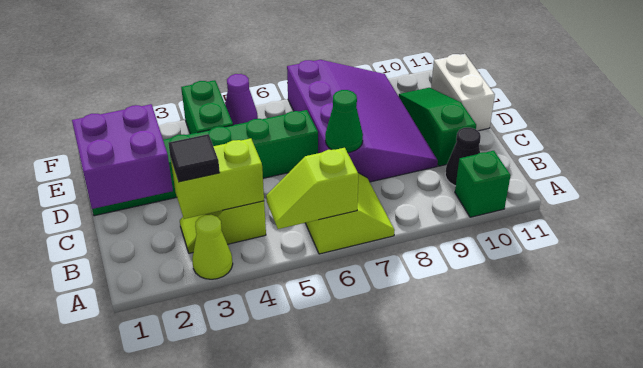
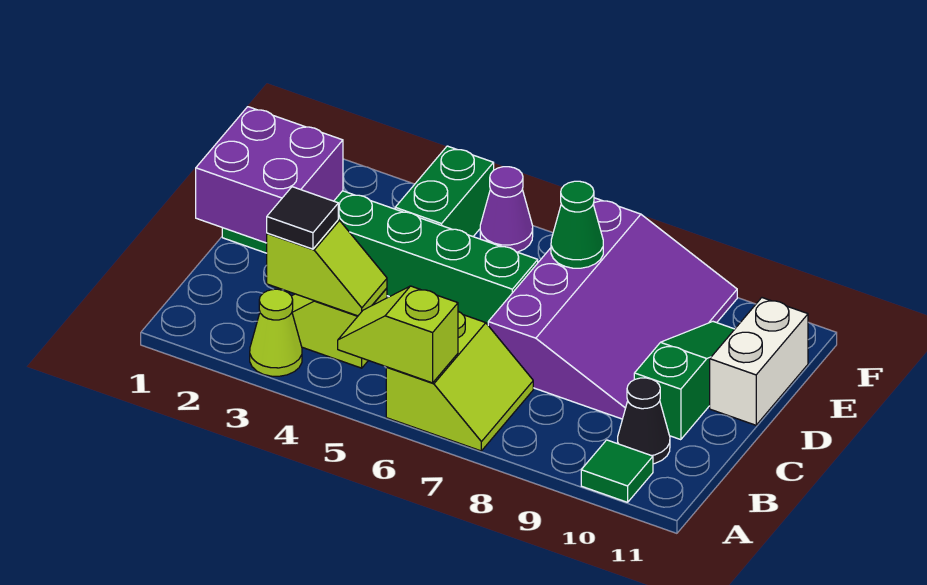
green 1x1 brick [455,151,511,217] -> green 1x1 tile [581,440,653,502]
lime 1x2 brick [170,138,264,219] -> lime 1x2 slope [267,220,387,316]
green 1x1 cone [325,90,363,153] -> green 1x1 cone moved to [551,181,603,268]

